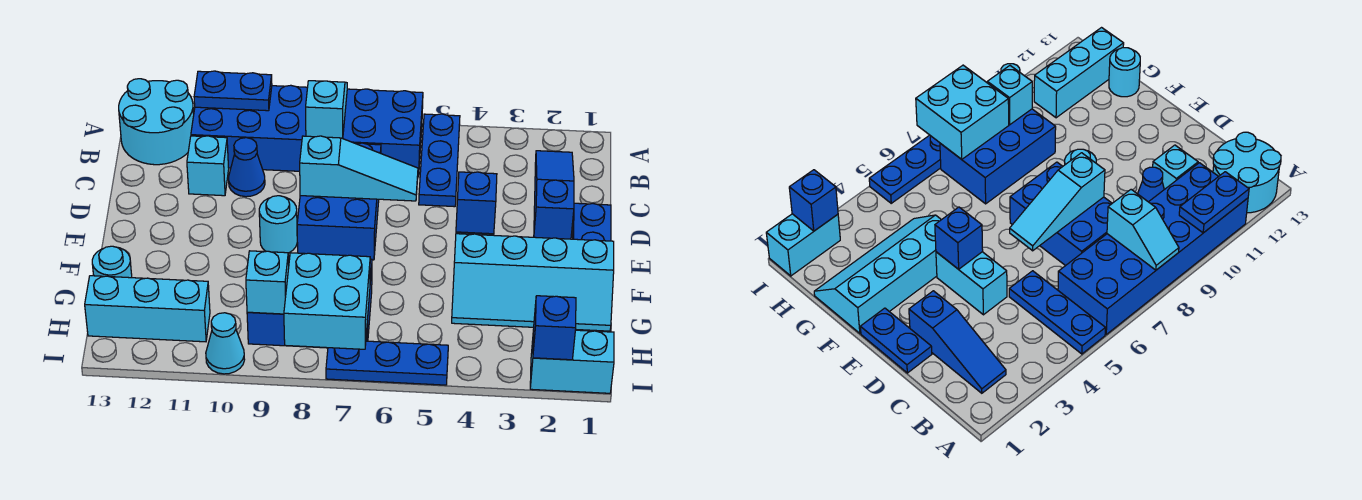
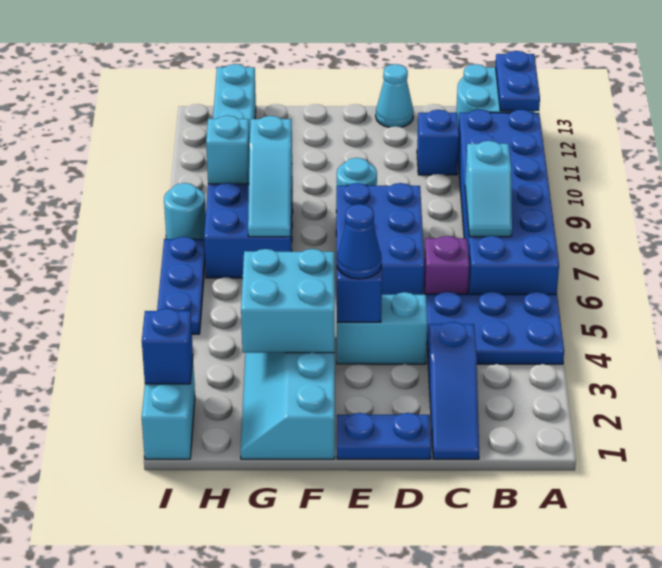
blue 1x3 plate [419,114,460,207] -> blue 2x3 plate [426,292,564,364]
cyan 1x2 slope [306,81,347,138] -> cyan 1x2 slope turned to [465,141,512,237]
blue 1x2 plate [194,71,272,111] -> blue 1x2 plate moved to [496,51,540,111]
blue 1x3 slope [534,151,574,239] -> blue 1x3 slope turned to [428,322,479,459]
none -> purple 1x1 brick [424,236,469,295]
blue 2x3 brick [297,143,381,260] -> blue 2x3 brick turned to [336,183,424,295]
blue 1x1 cone [228,138,265,197] -> blue 1x1 cone moved to [337,204,382,279]
cyan 1x1 brick [187,136,229,196] -> blue 1x1 brick [417,110,459,175]
cyan 1x3 slope [300,136,418,201] -> cyan 1x3 slope moved to [248,116,292,237]
cyan 1x1 round brick [92,246,132,278] -> cyan 1x1 round brick moved to [164,183,206,239]
cyan 2x2 brick [284,253,370,349] -> cyan 2x2 brick moved to [241,249,335,353]
cyan 1x1 cone [206,313,245,374] -> cyan 1x1 cone moved to [376,64,414,127]

